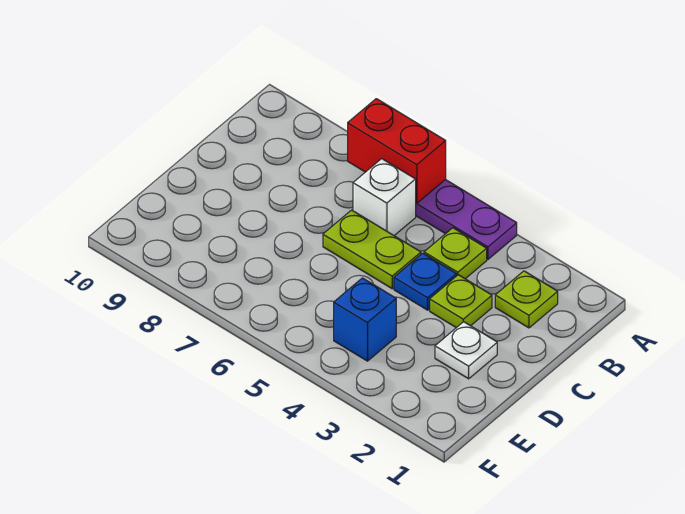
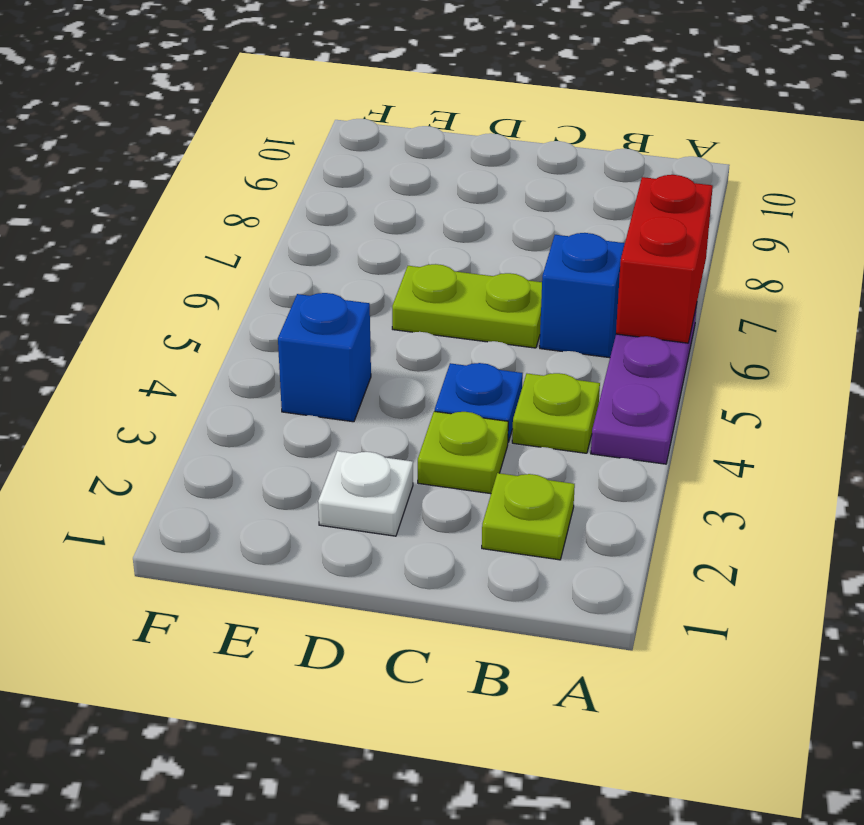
white 1x1 brick [353,159,416,235] -> blue 1x1 brick [540,233,625,358]
lime 1x2 plate [323,210,421,289] -> lime 1x2 plate turned to [392,264,542,348]

